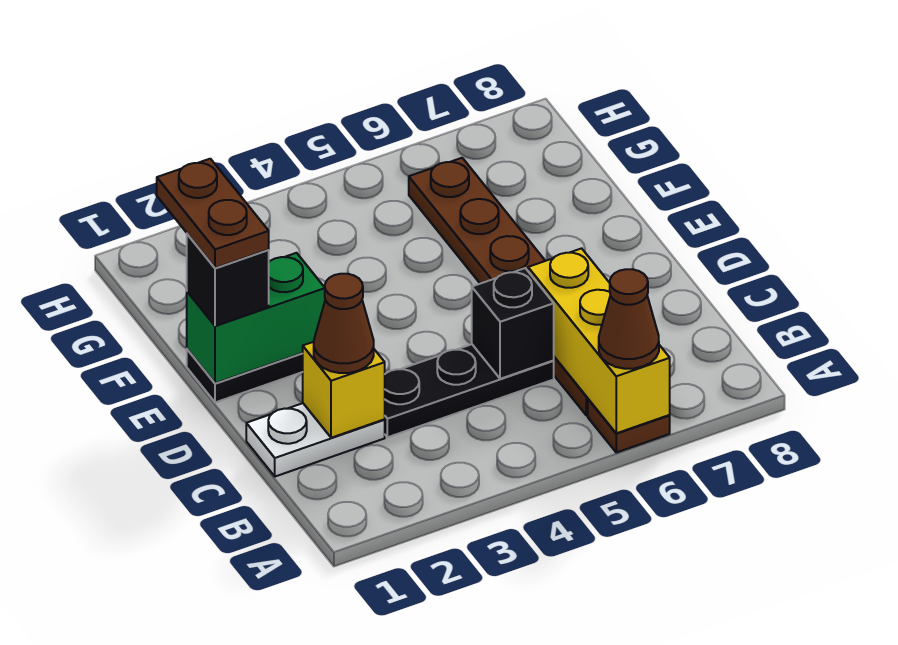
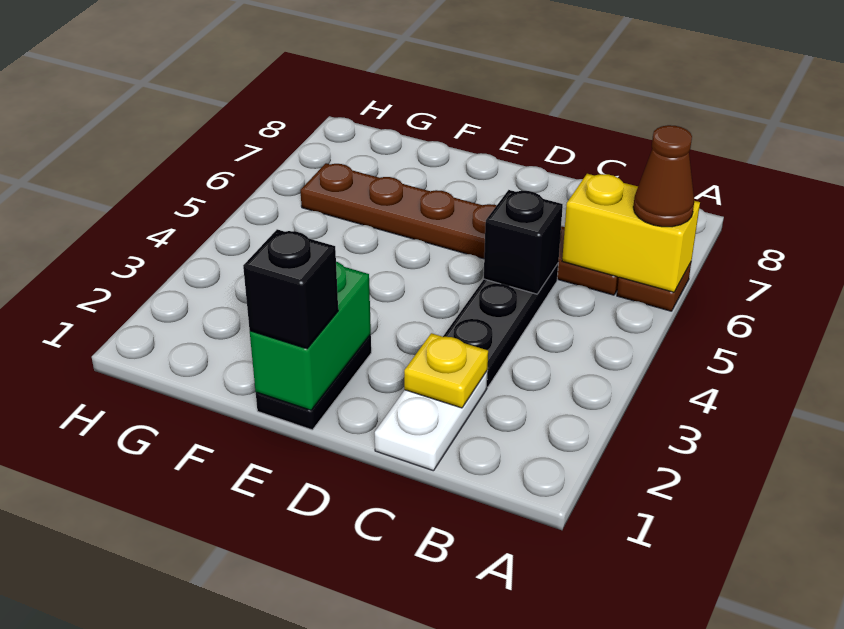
yellow 1x3 brick [528,248,670,433] -> yellow 1x2 brick [562,174,700,292]
yellow 1x1 brick [303,342,385,438] -> yellow 1x1 plate [404,333,488,408]
brown 1x1 cone [314,274,374,373] -> none
brown 1x2 plate [157,159,269,268] -> none

